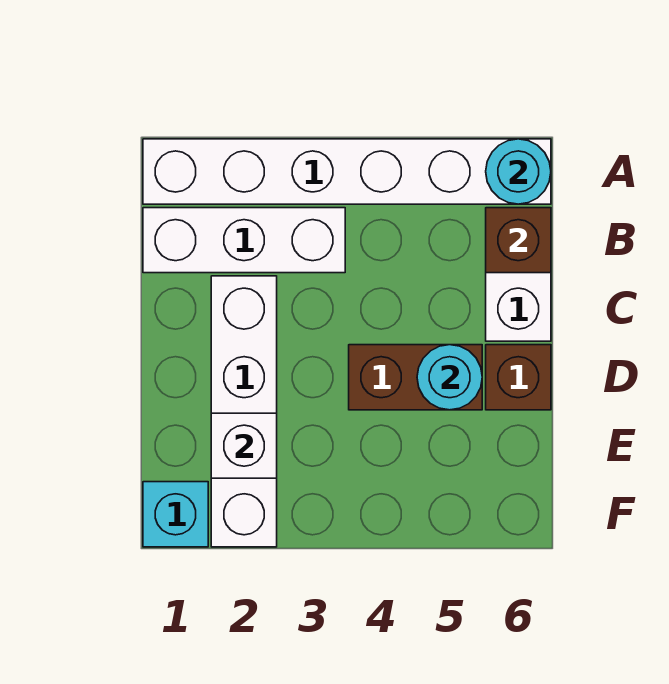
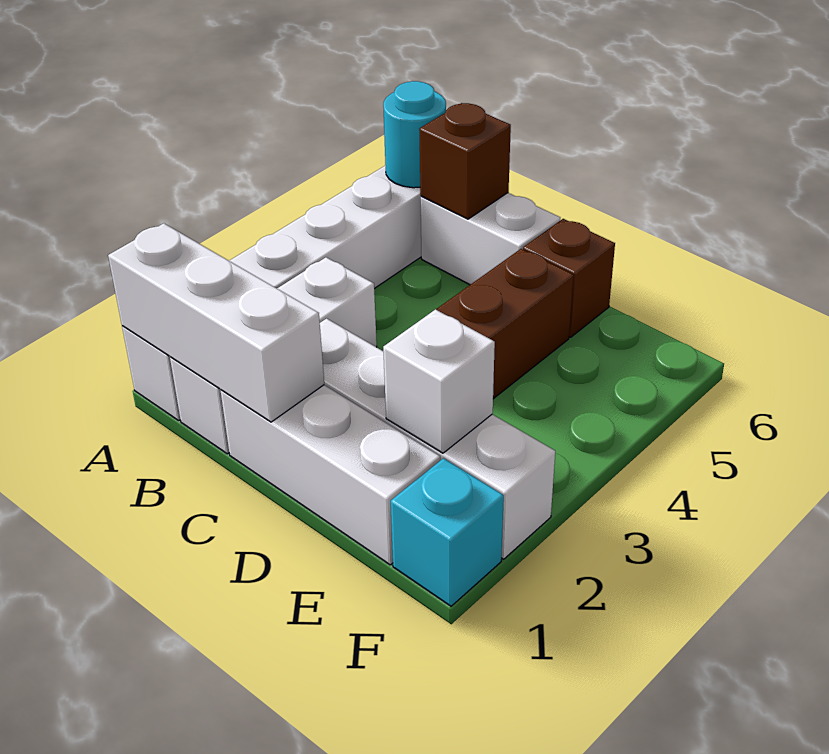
none -> white 1x3 brick [108,223,324,422]
none -> white 1x3 brick [220,385,440,565]
cyan 1x1 round brick [417,345,482,410] -> none

